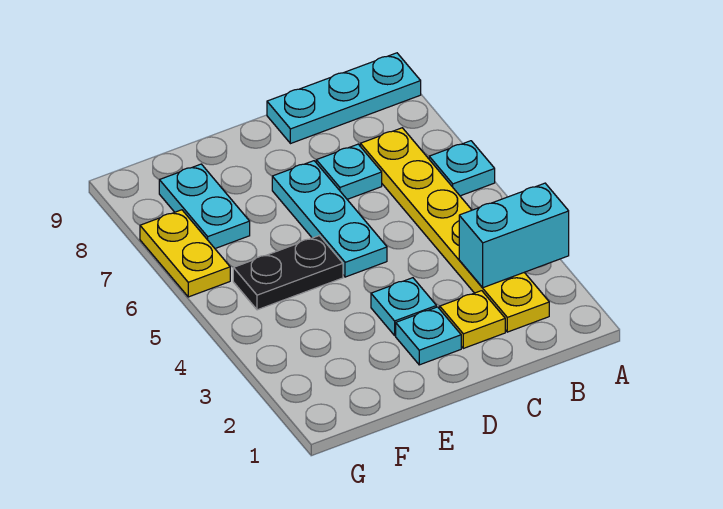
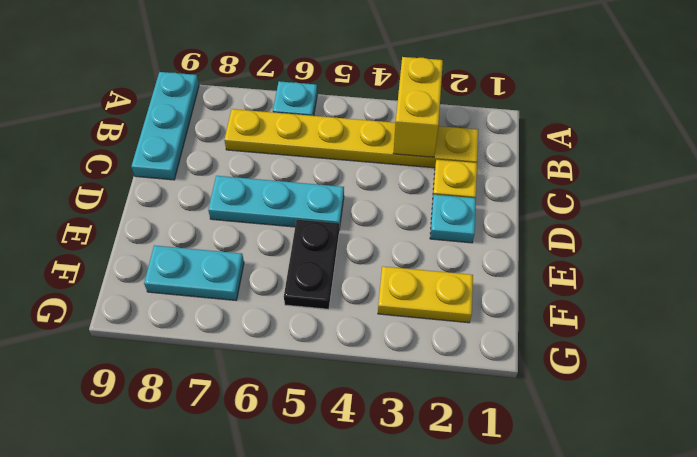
cyan 1x2 brick [459,183,569,288] -> yellow 1x2 brick [393,57,443,157]
cyan 1x1 plate [316,144,382,199] -> none
cyan 1x1 plate [371,278,436,335] -> none
yellow 1x2 plate [140,210,230,297] -> yellow 1x2 plate moved to [378,266,473,323]

